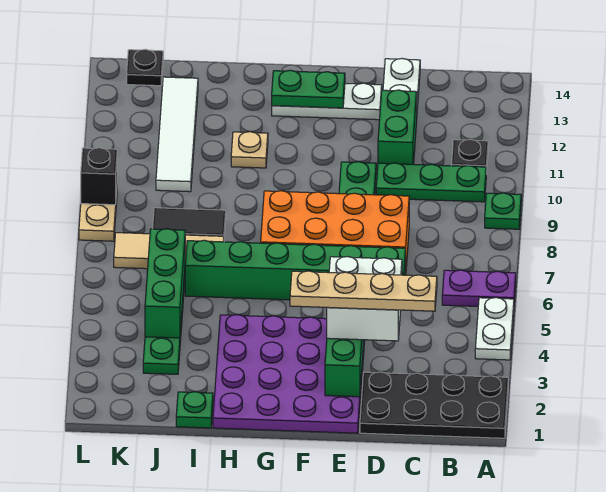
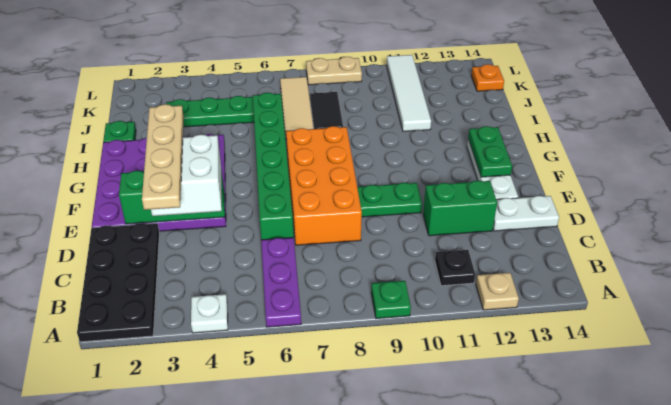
white 1x2 plate [475,298,514,360] -> white 1x1 plate [191,294,228,333]
purple 1x2 plate [442,270,516,306] -> purple 1x3 plate [261,237,301,327]
green 1x3 plate [376,163,486,202] -> none
tan 1x1 plate [231,132,268,168] -> tan 1x1 plate moved to [476,273,519,310]
green 1x3 brick [145,229,185,338] -> none
white 1x4 tile [156,77,198,192] -> white 1x4 tile turned to [387,55,431,131]
black 1x1 plate [127,49,163,86] -> orange 1x1 plate [471,64,504,91]
black 1x1 brick [81,148,117,205] -> none

